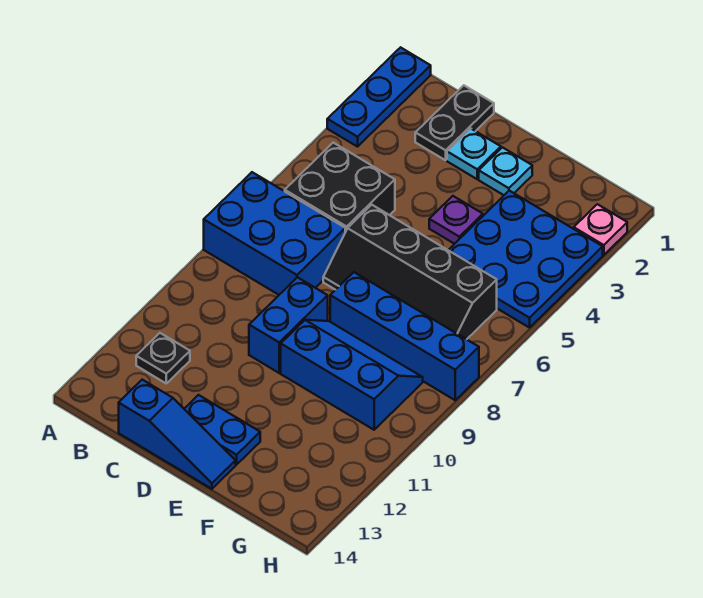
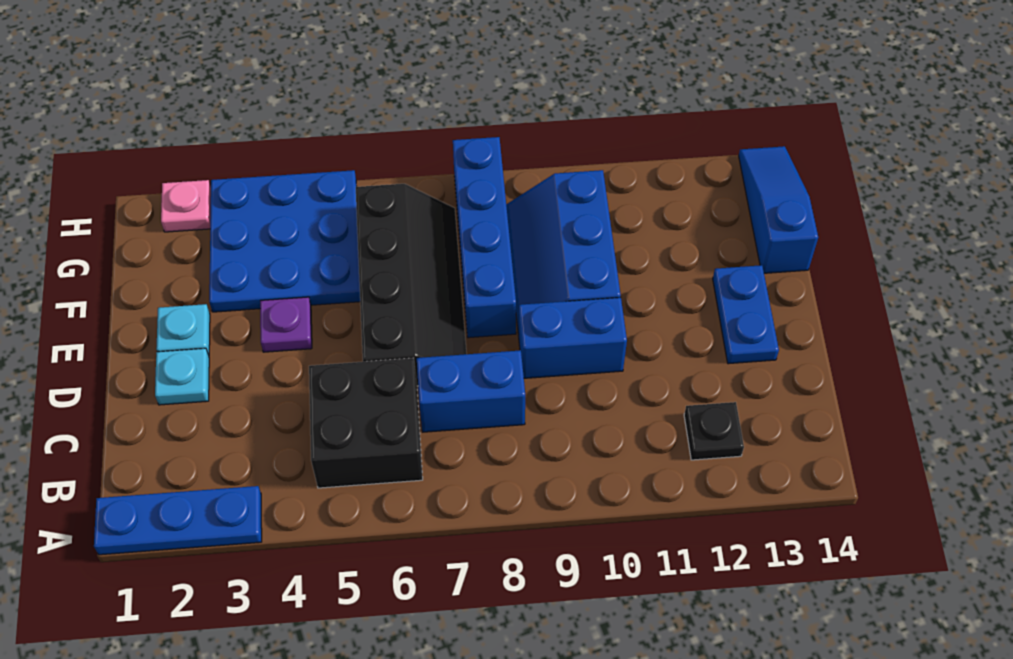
blue 2x3 brick [204,172,345,295] -> blue 1x2 brick [417,350,525,432]
black 1x2 plate [415,85,494,160] -> none
blue 1x3 slope [119,380,236,489] -> blue 1x3 slope moved to [739,146,818,273]

